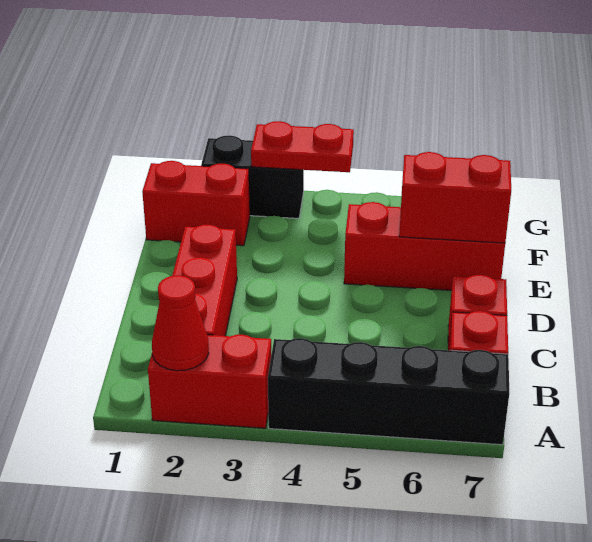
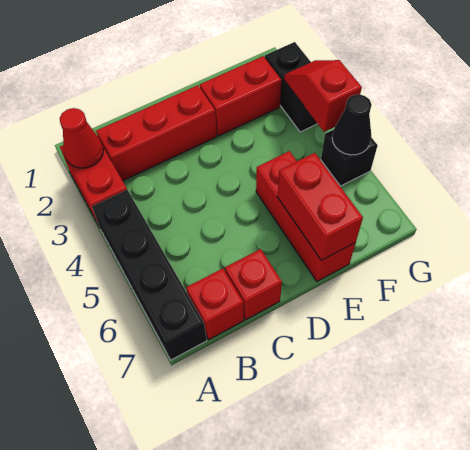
red 1x2 brick [142,161,250,246] -> red 1x2 brick turned to [200,56,281,136]
red 1x2 plate [251,121,354,172] -> red 1x2 slope [284,60,362,132]
none -> black 1x1 brick [321,130,378,186]
none -> black 1x1 cone [332,94,372,155]

